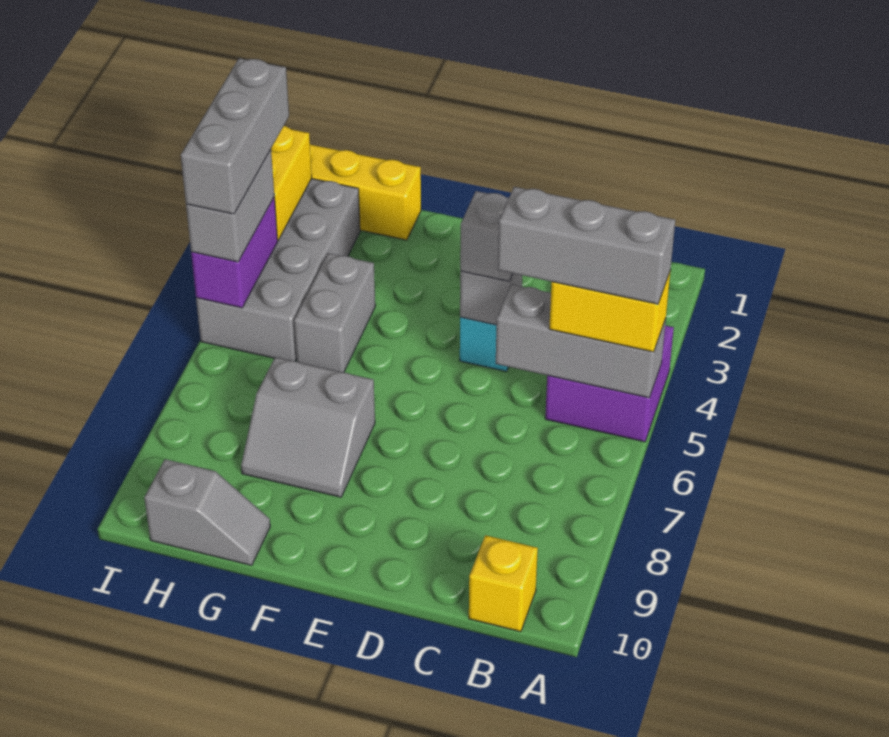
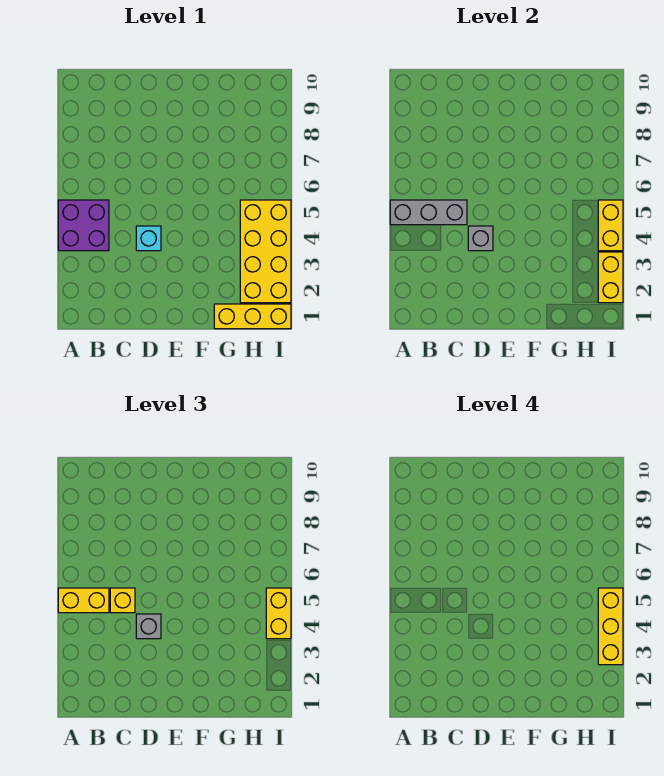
grey 1x3 brick [498,187,675,304] -> none
yellow 1x1 brick [469,535,538,632] -> yellow 1x1 brick moved to [110,588,135,613]
grey 2x2 slope [241,357,375,497] -> none
grey 1x2 brick [294,253,375,372] -> none
grey 1x2 slope [144,459,270,565] -> none
grey 2x4 brick [196,179,360,361] -> yellow 2x4 brick [240,200,291,303]
grey 1x3 brick [181,58,289,214] -> yellow 1x3 brick [598,588,623,665]
purple 1x2 brick [191,197,278,308] -> yellow 1x2 brick [598,200,623,251]
grey 1x2 brick [186,150,274,262] -> yellow 1x2 brick [266,588,291,639]

